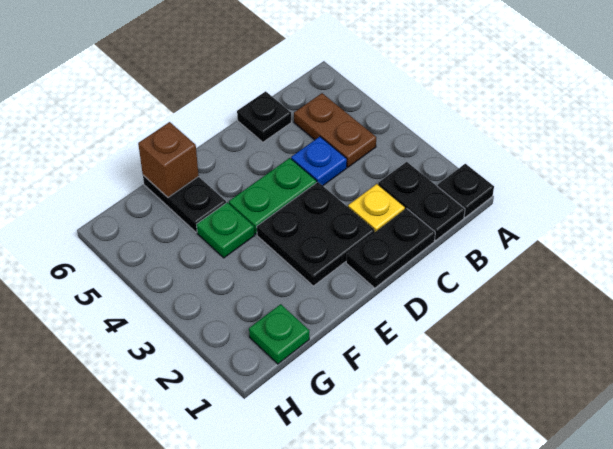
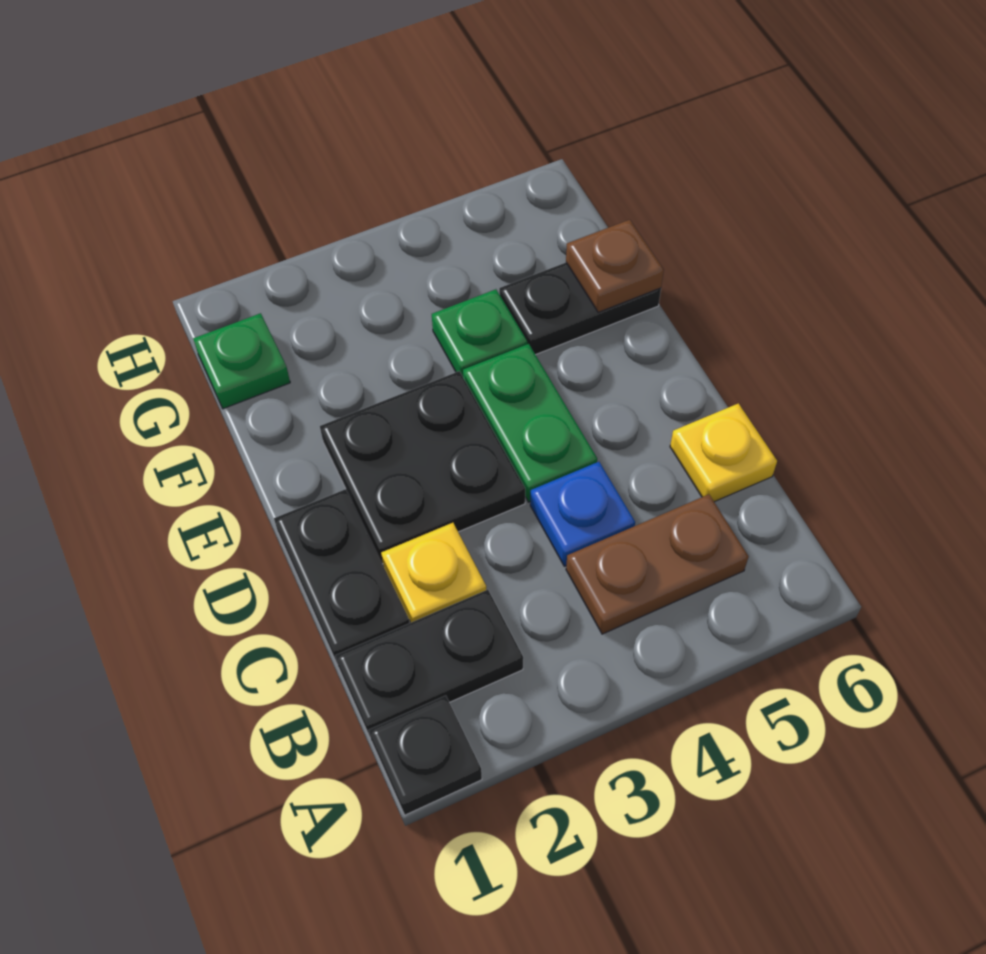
black 1x1 plate [237,91,291,142] -> yellow 1x1 plate [670,403,777,502]
brown 1x1 brick [138,122,199,197] -> brown 1x1 plate [566,220,664,312]

